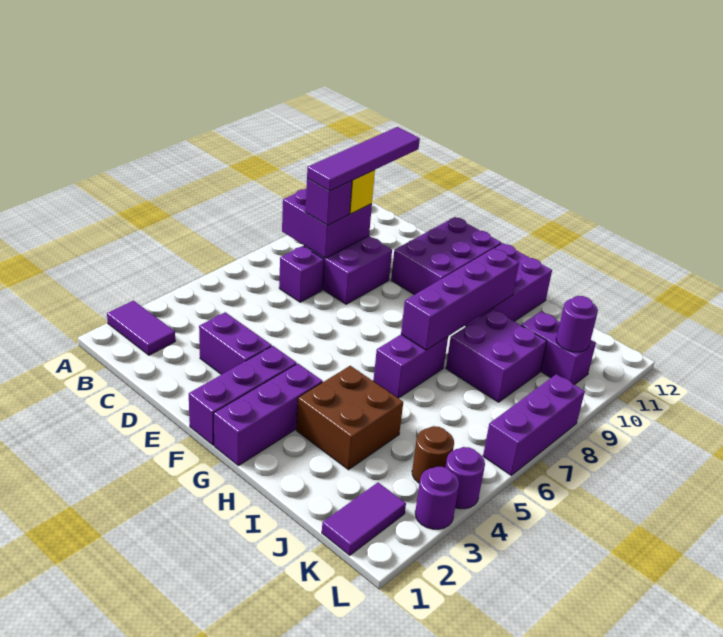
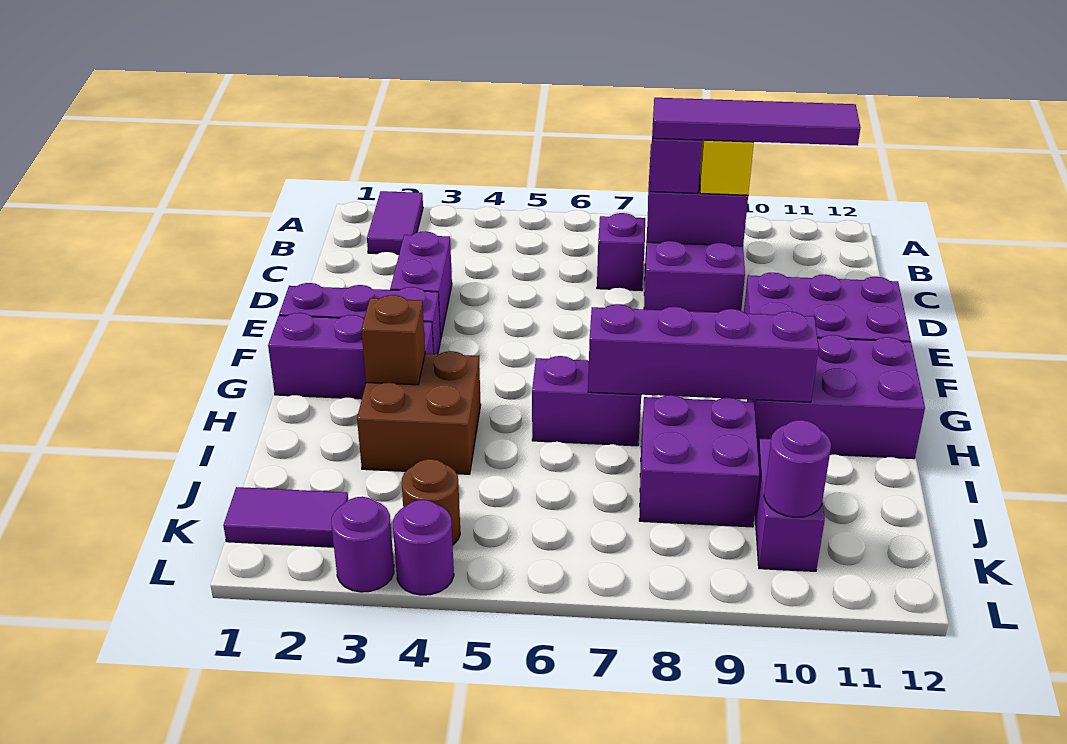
none -> brown 1x1 brick [361,295,425,385]
purple 1x3 brick [483,374,585,475] -> none

